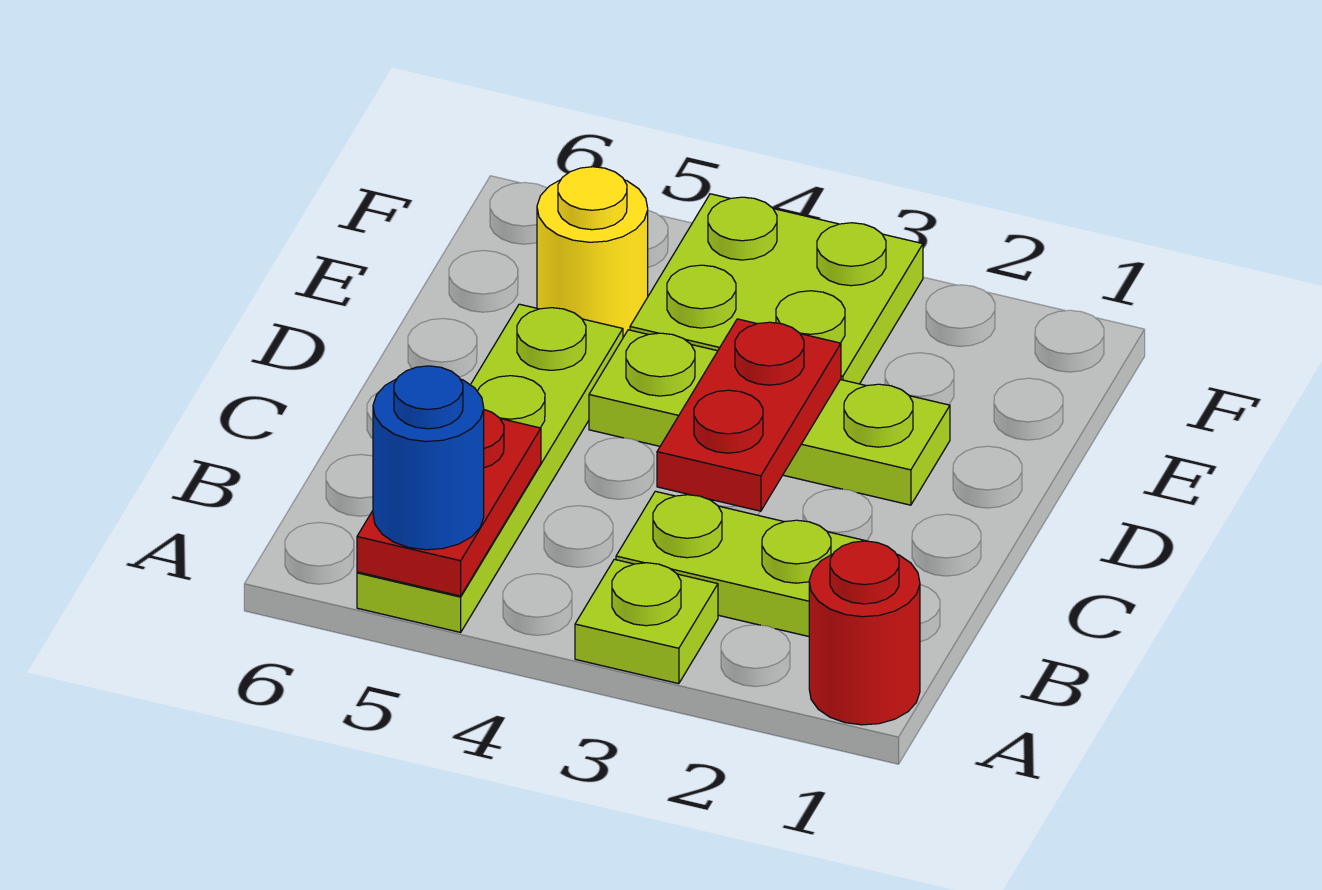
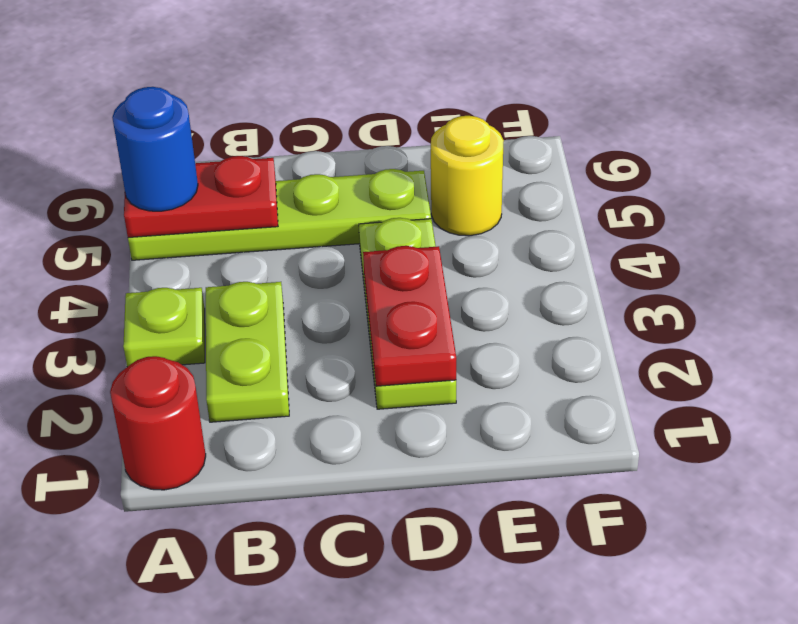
red 1x2 plate [657,319,841,511] -> red 1x2 plate turned to [363,246,456,386]
lime 2x2 plate [630,194,923,384] -> none

